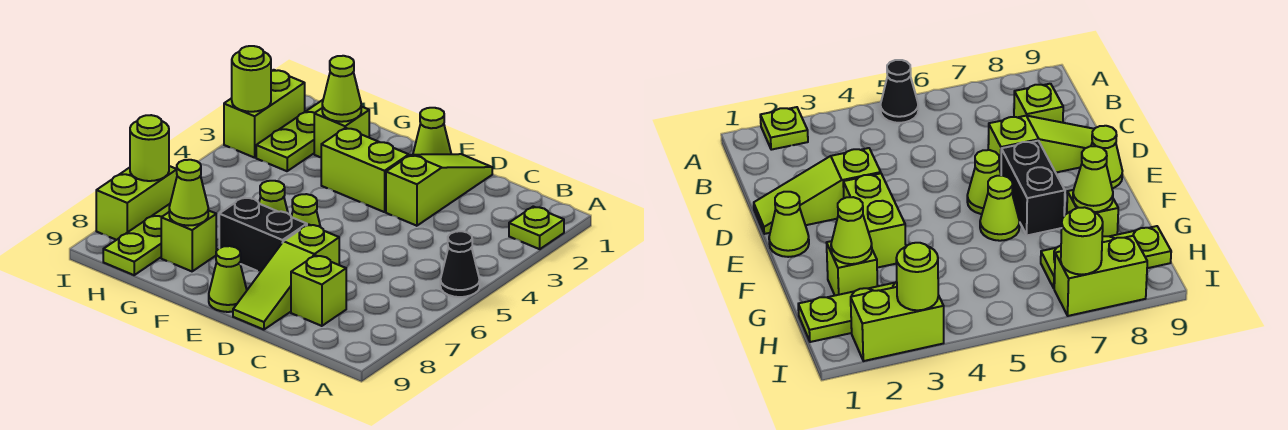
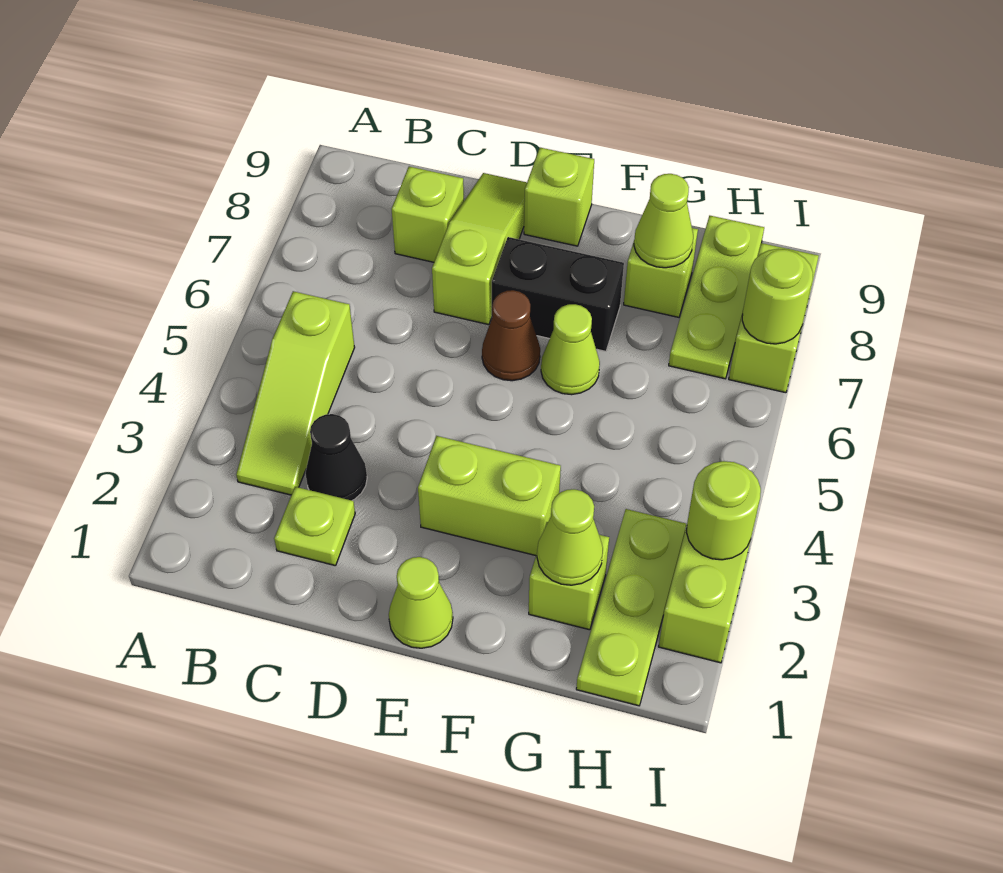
lime 1x1 plate [509,207,564,249] -> lime 1x1 plate moved to [274,487,355,566]
black 1x1 cone [440,231,480,297] -> black 1x1 cone moved to [305,414,367,501]
lime 1x3 slope [386,154,492,226] -> lime 1x3 slope moved to [236,291,355,495]
lime 1x1 cone [291,194,320,227] -> brown 1x1 cone [482,290,540,381]
lime 1x1 cone [209,246,247,312] -> lime 1x1 brick [524,148,594,246]

